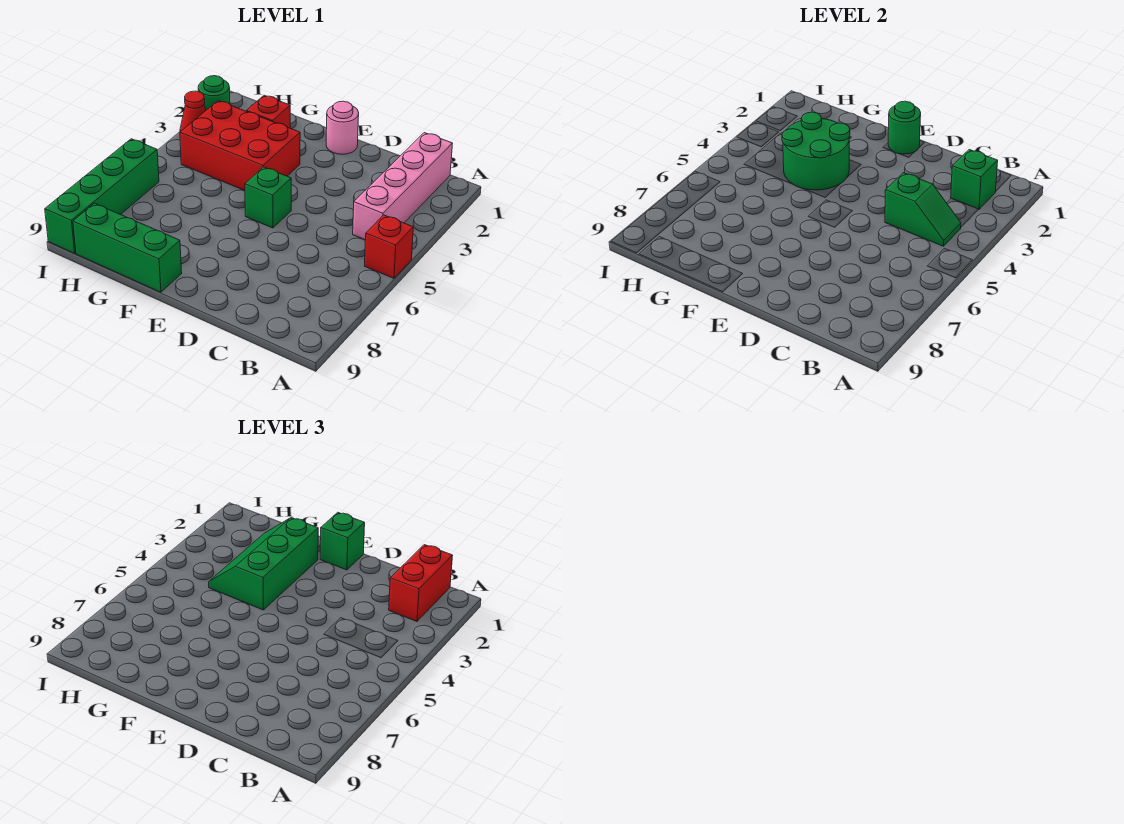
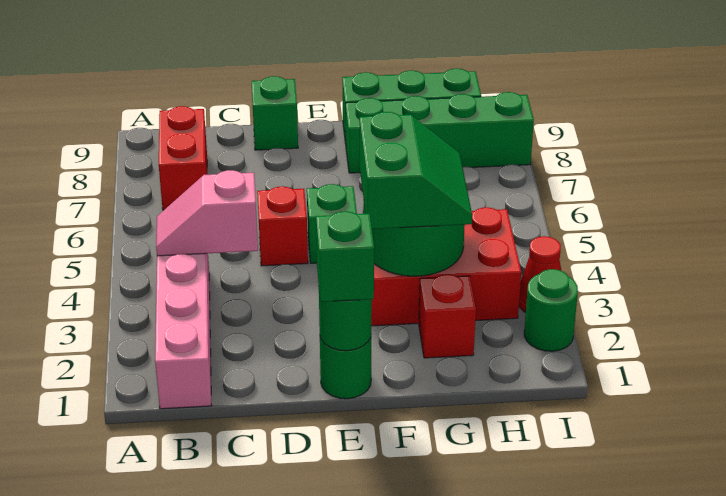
red 1x1 brick [364,215,413,278] -> red 1x1 brick moved to [257,186,308,266]
red 1x2 brick [389,545,453,621] -> red 1x2 brick moved to [159,106,207,210]
green 1x1 brick [951,150,998,209] -> green 1x1 brick moved to [252,76,298,150]
green 1x2 slope [885,173,961,246] -> pink 1x2 slope [156,170,258,256]
pink 1x1 round brick [326,101,359,154] -> green 1x1 round brick [320,337,371,399]
green 2x3 slope [209,518,318,610] -> green 2x2 slope [360,112,472,229]
green 1x4 brick [45,139,159,253] -> green 1x4 brick turned to [346,92,534,173]

